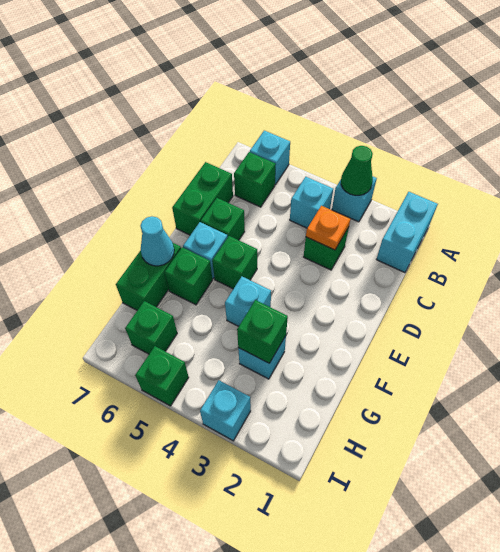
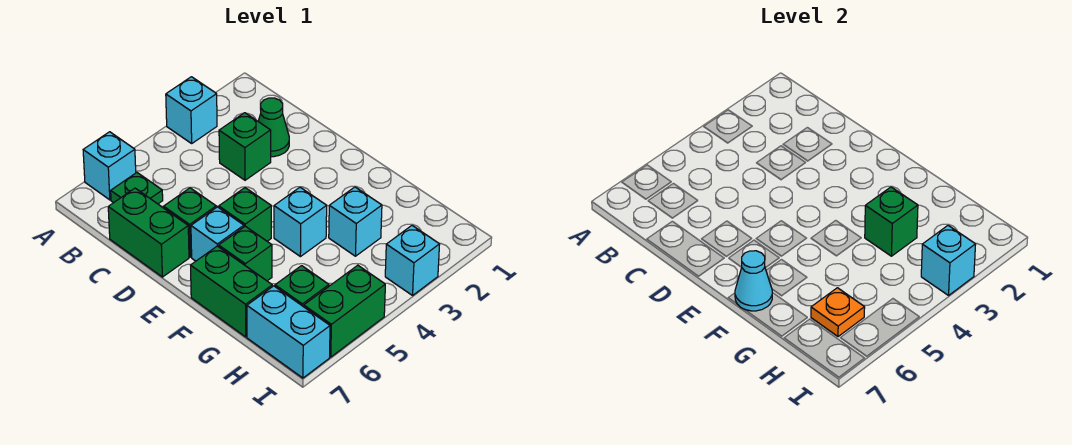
cyan 1x2 brick [376,192,438,273] -> cyan 1x2 brick moved to [247,286,330,378]
green 1x1 cone [341,146,373,195] -> green 1x1 cone moved to [258,98,289,157]
cyan 1x1 brick [290,177,333,228] -> cyan 1x1 brick moved to [921,226,976,295]
green 1x1 brick [234,152,276,207] -> green 1x1 plate [111,173,163,204]
orange 1x1 plate [306,206,351,250] -> orange 1x1 plate moved to [811,288,865,337]
green 1x1 brick [135,346,189,406] -> green 1x2 brick [304,265,385,357]

